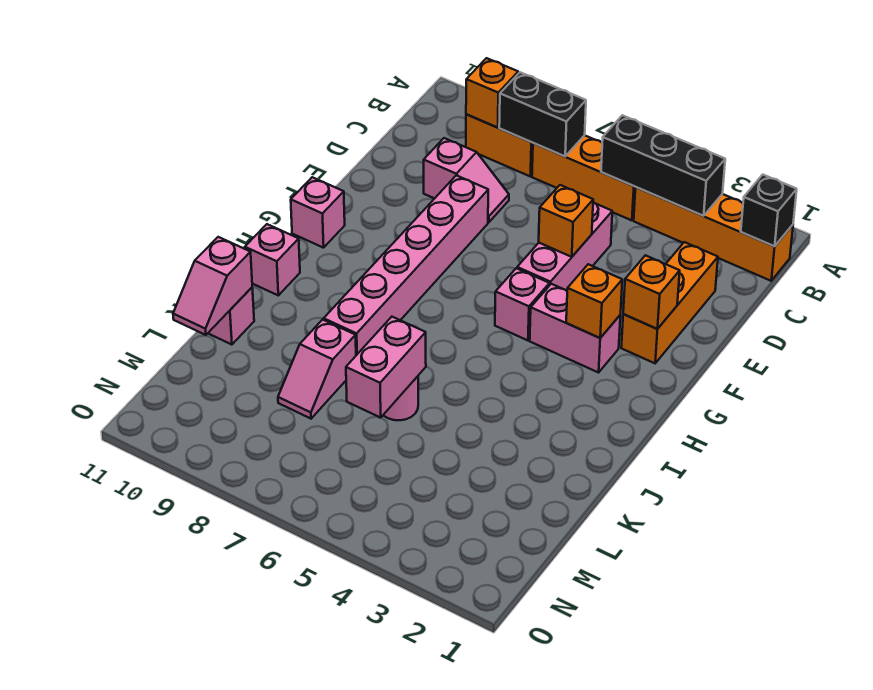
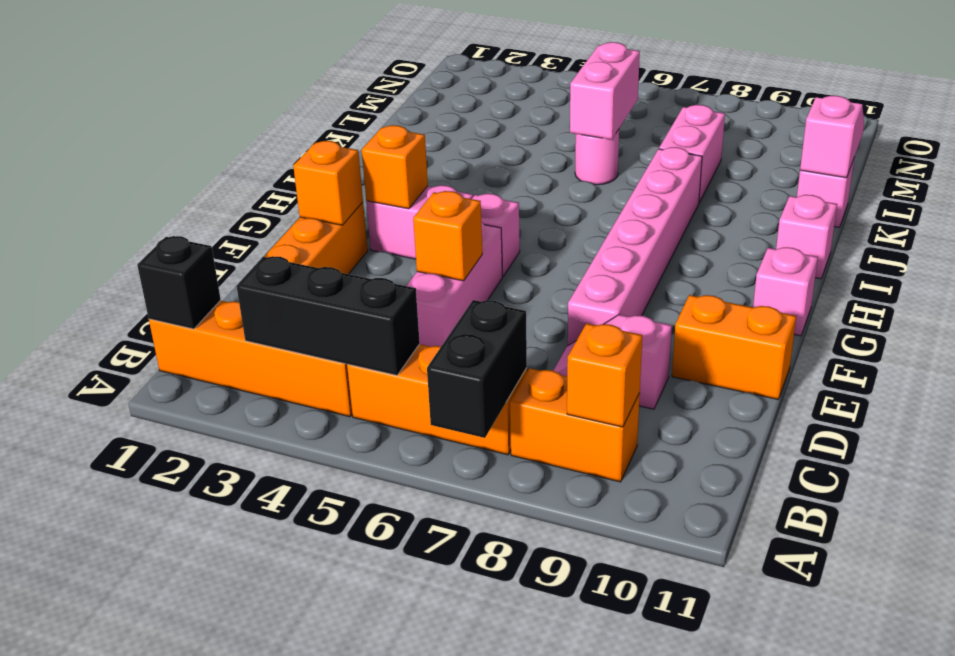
black 1x2 brick [499,72,586,156] -> black 1x2 brick turned to [427,300,527,438]
none -> orange 1x2 brick [672,295,796,399]
pink 1x2 slope [278,320,356,419] -> pink 1x2 brick [659,105,725,202]

